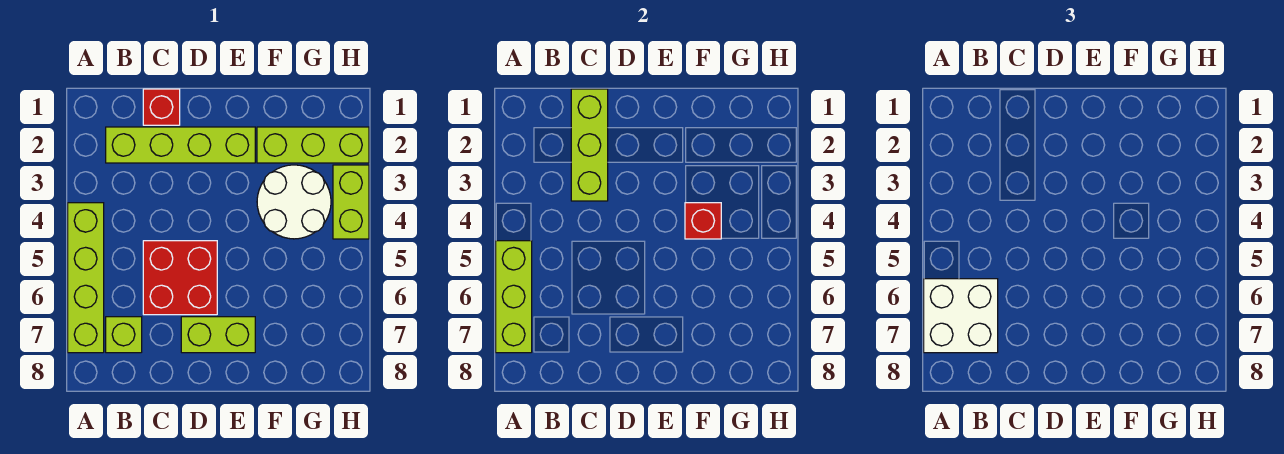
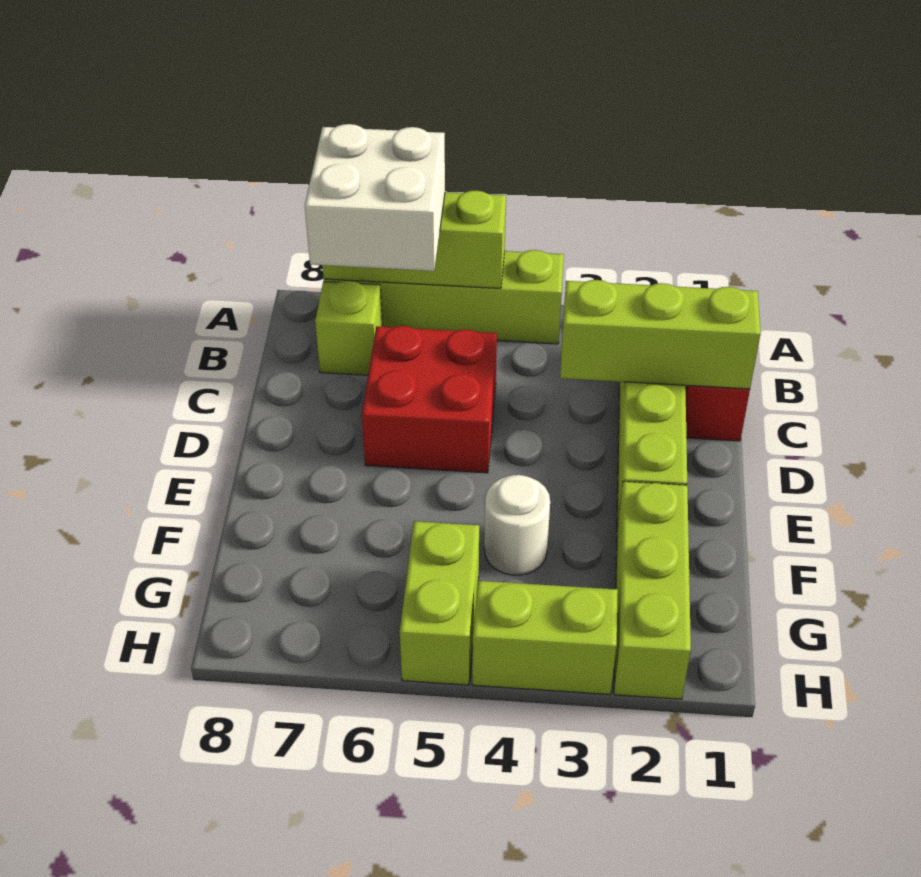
lime 1x2 brick [181,317,255,353] -> lime 1x2 brick moved to [400,521,479,685]
white 2x2 round brick [257,165,331,239] -> white 1x1 round brick [484,475,550,575]
red 1x1 brick [685,203,721,239] -> none

